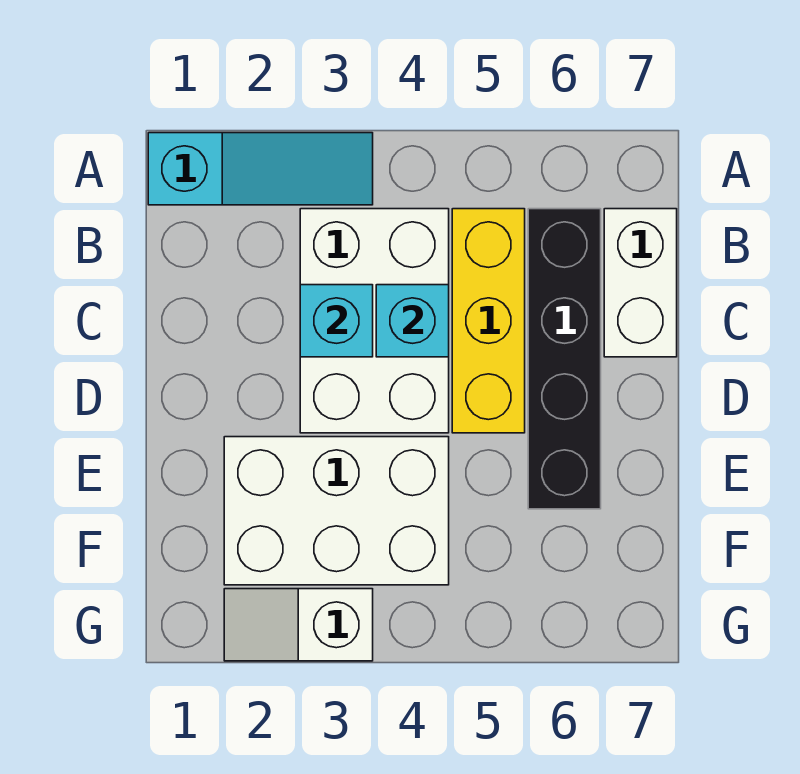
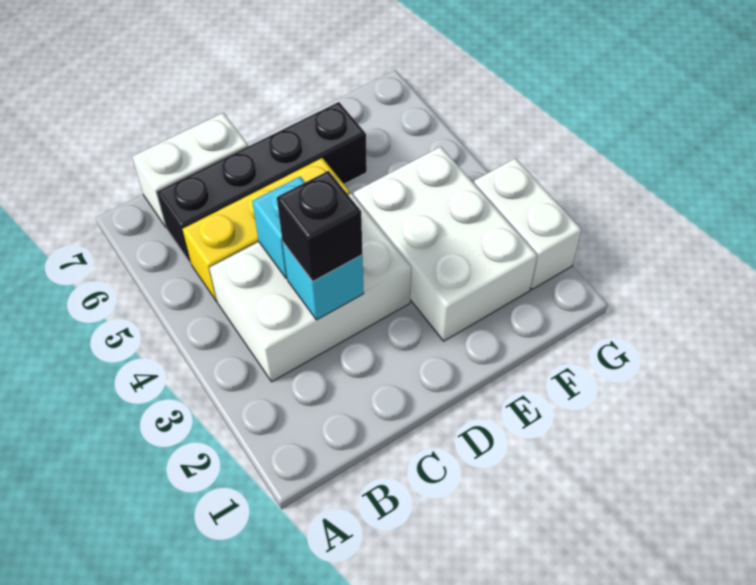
cyan 1x3 slope [148,133,373,205] -> none
none -> black 1x1 brick [277,171,362,281]
white 1x2 slope [224,589,373,661] -> white 1x2 brick [474,158,582,289]

